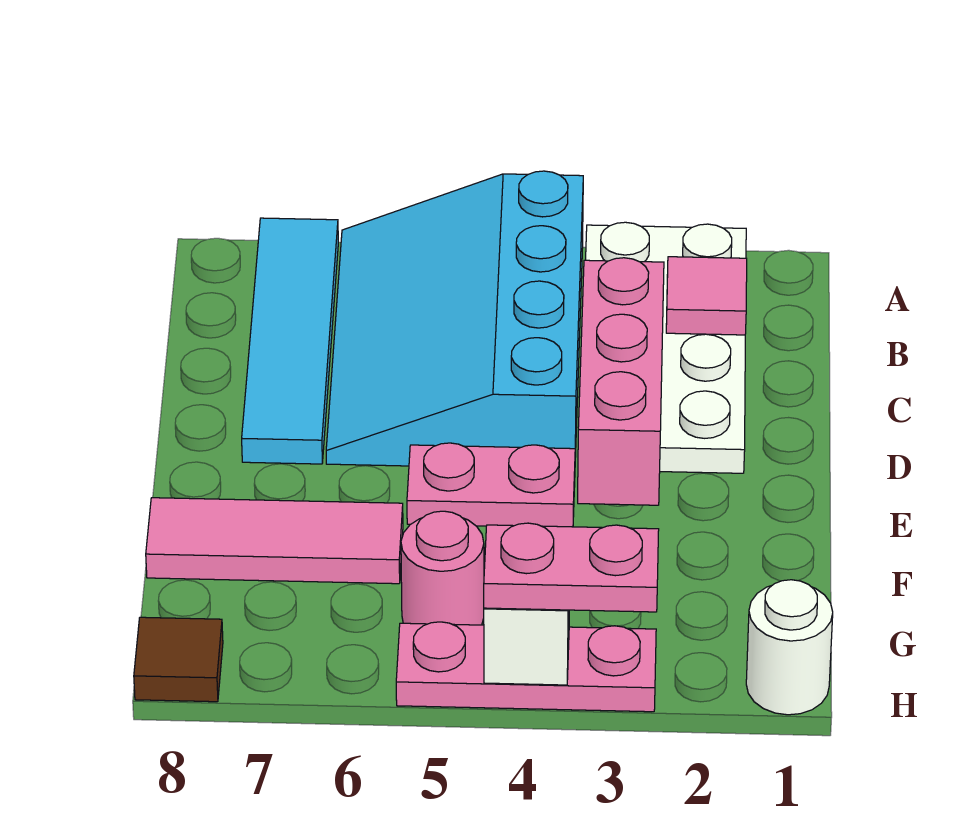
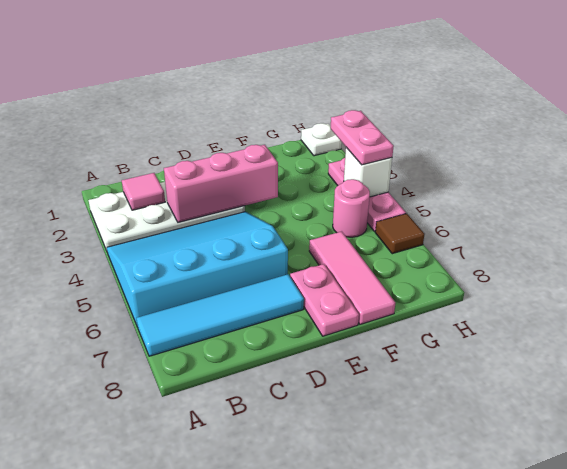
cyan 3x4 slope [326,171,583,466] -> cyan 3x4 slope turned to [107,212,288,327]
pink 1x2 plate [407,443,575,527] -> pink 1x2 plate moved to [290,264,359,336]
white 1x1 round brick [746,580,833,715] -> white 1x1 plate [301,123,342,156]
brown 1x1 tile [134,617,223,702] -> brown 1x1 tile moved to [375,214,424,254]

